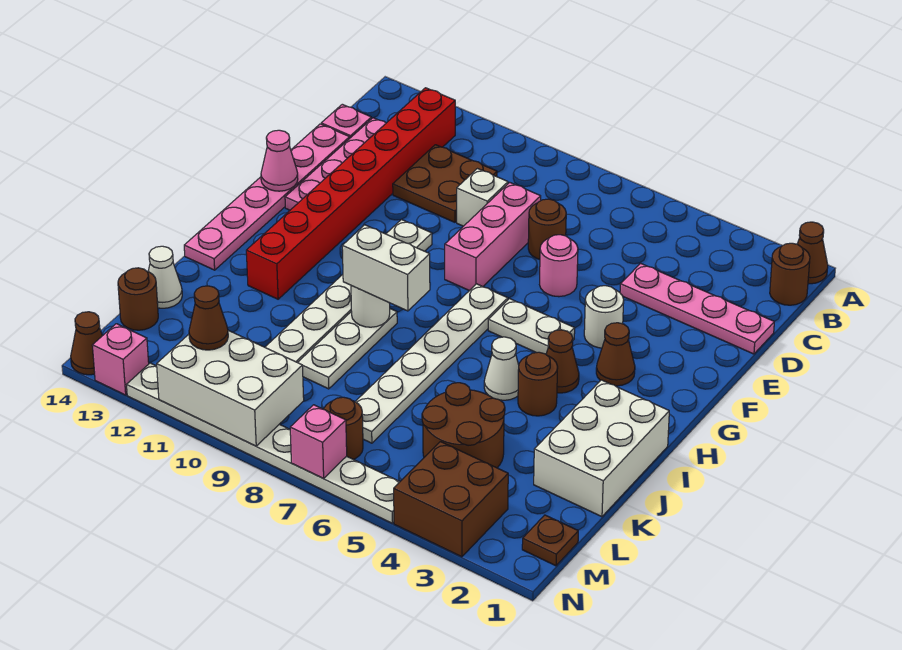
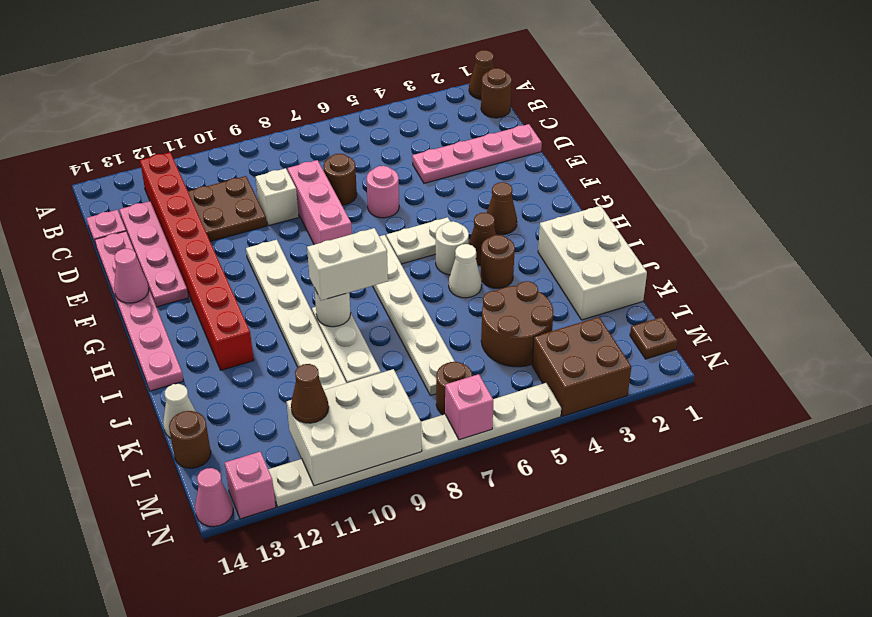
white 1x1 round brick [584,286,624,348] -> white 1x1 round brick moved to [436,221,469,275]
brown 1x1 cone [71,312,102,375] -> pink 1x1 cone [195,468,233,527]

